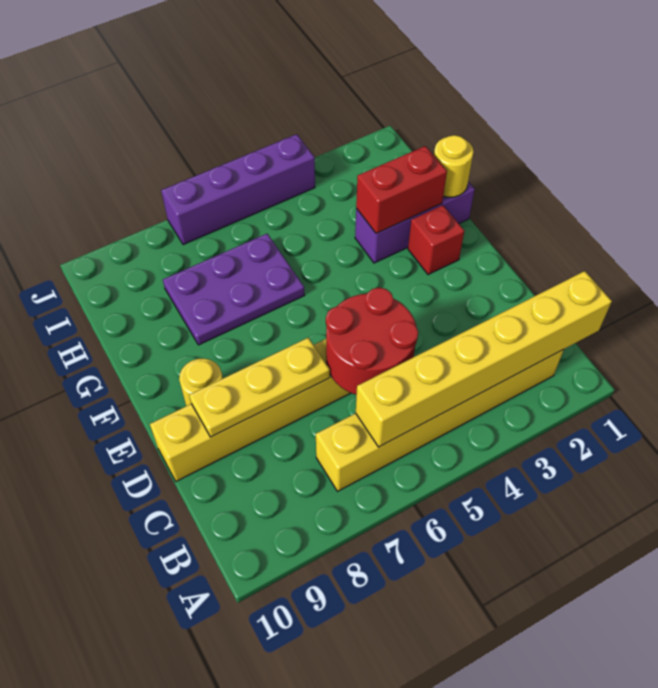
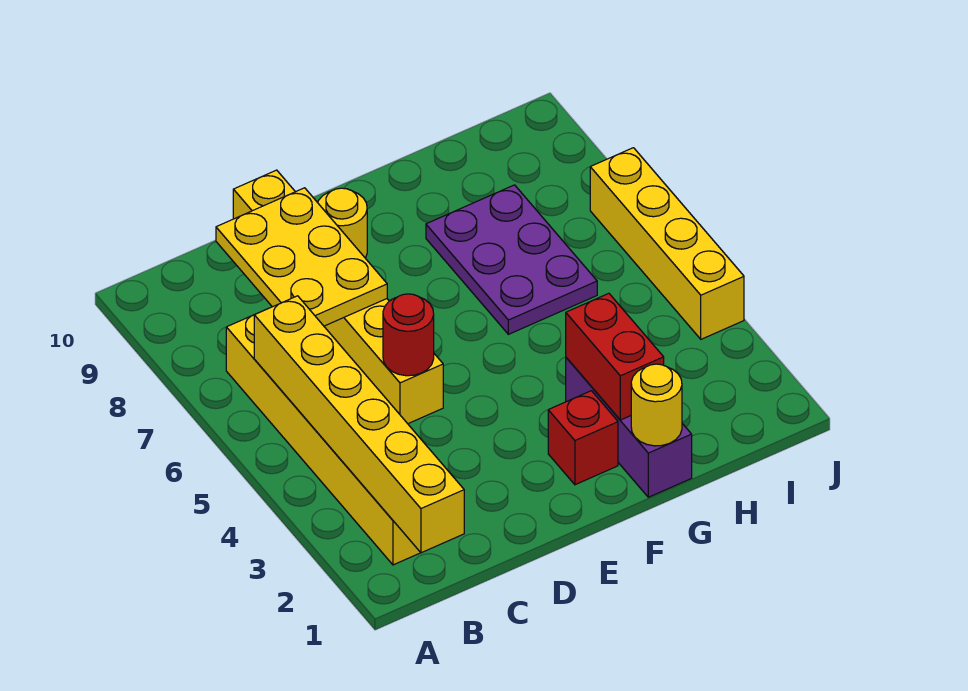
red 2x2 round brick [326,288,418,395] -> red 1x1 round brick [383,294,434,376]
yellow 1x3 plate [189,337,330,437] -> yellow 2x3 plate [216,188,387,326]
purple 1x4 brick [161,134,315,245] -> yellow 1x4 brick [590,148,744,339]

